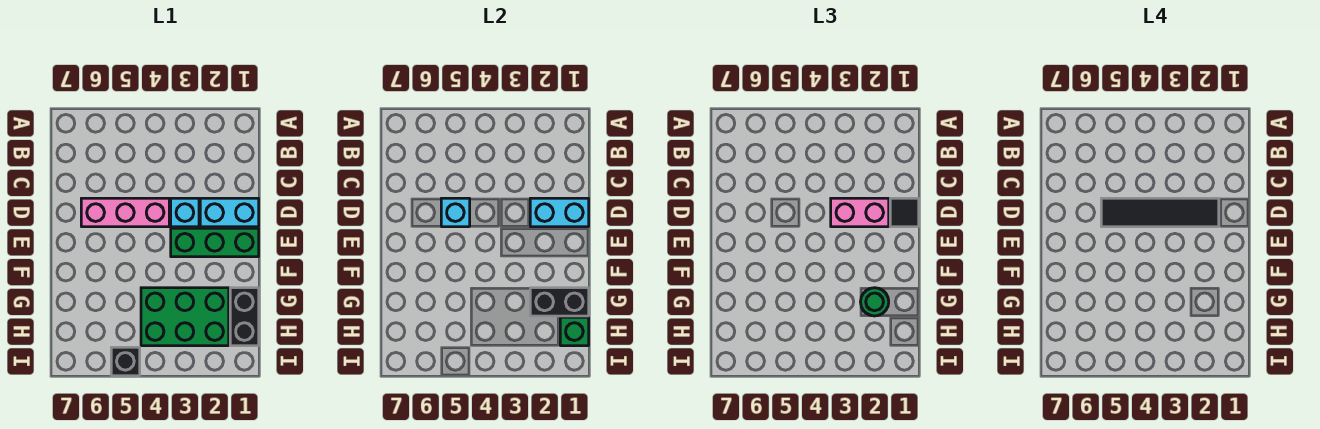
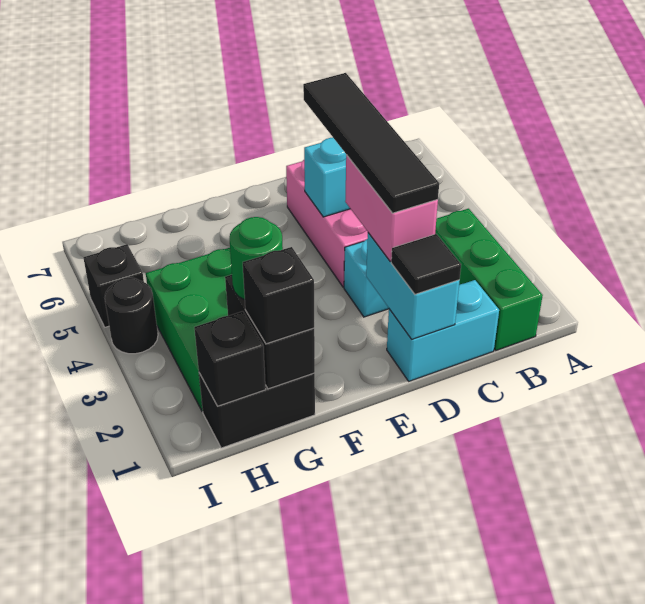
cyan 1x2 brick [200,198,259,227] -> cyan 1x2 brick turned to [387,280,499,381]
green 1x3 brick [171,228,259,257] -> green 1x3 brick moved to [435,209,543,350]
none -> black 1x1 brick [243,247,314,344]
green 1x1 brick [560,317,589,346] -> black 1x1 brick [194,311,266,406]
none -> black 1x1 round brick [105,277,158,354]

